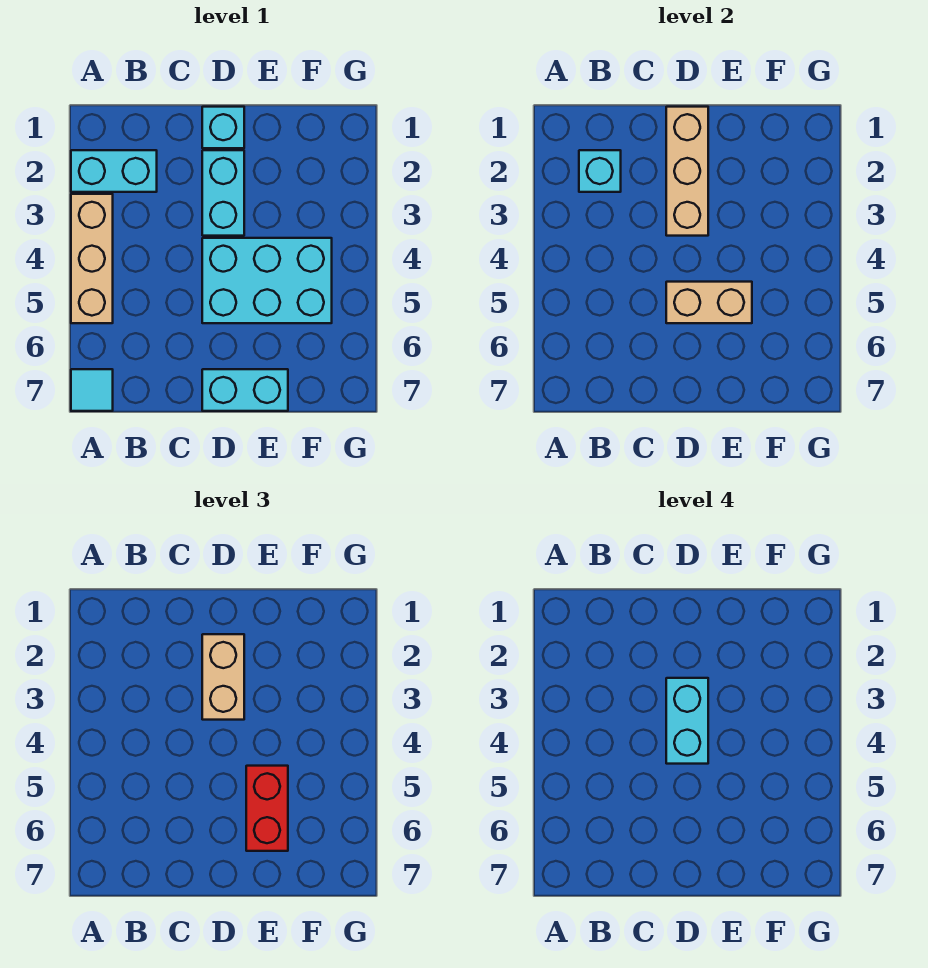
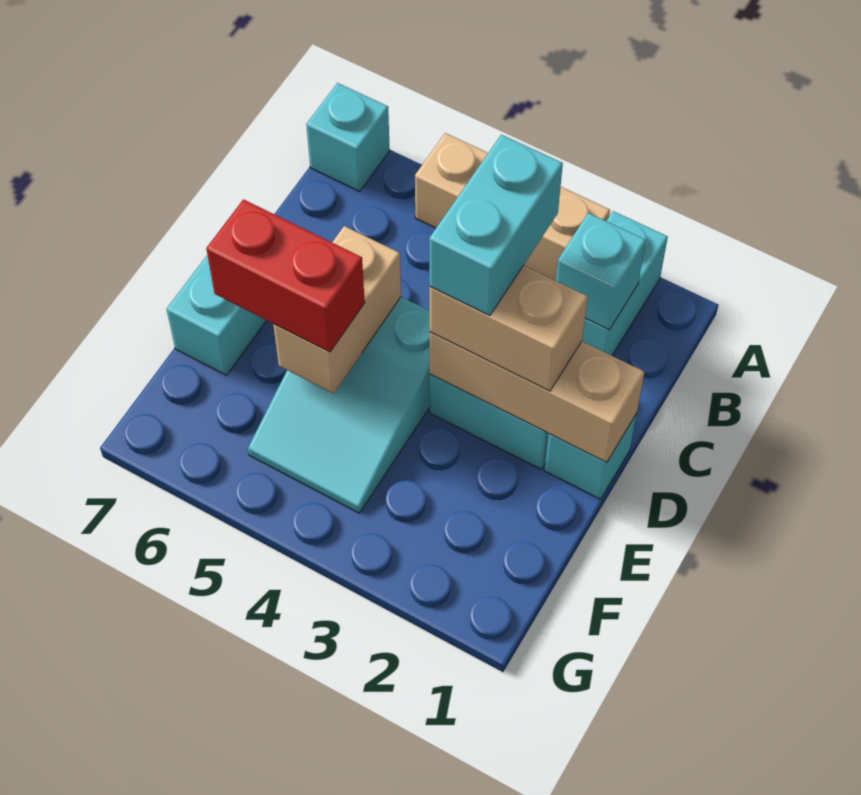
cyan 1x1 tile [71,369,113,411] -> cyan 1x1 brick [306,83,390,192]
cyan 1x2 brick [666,678,708,764] -> cyan 1x2 brick turned to [429,135,563,316]
cyan 2x3 brick [202,238,332,323] -> cyan 2x3 slope [248,297,430,513]

